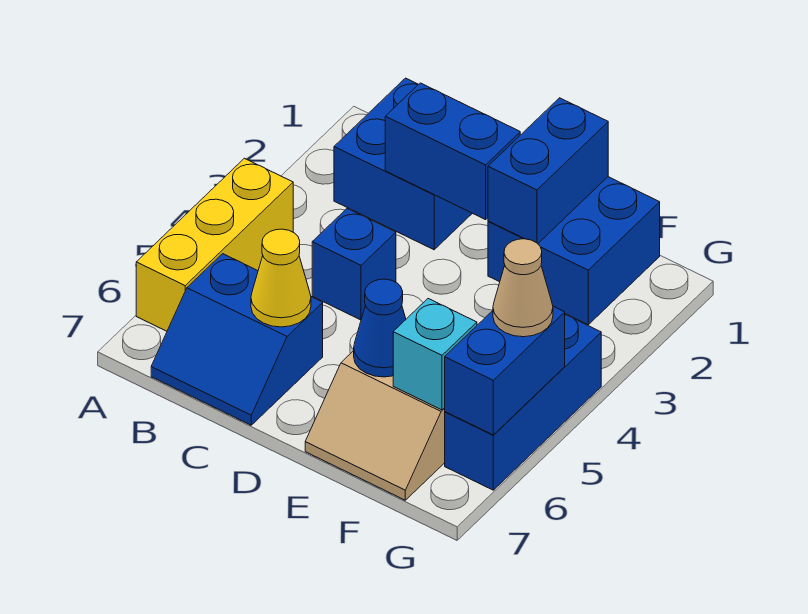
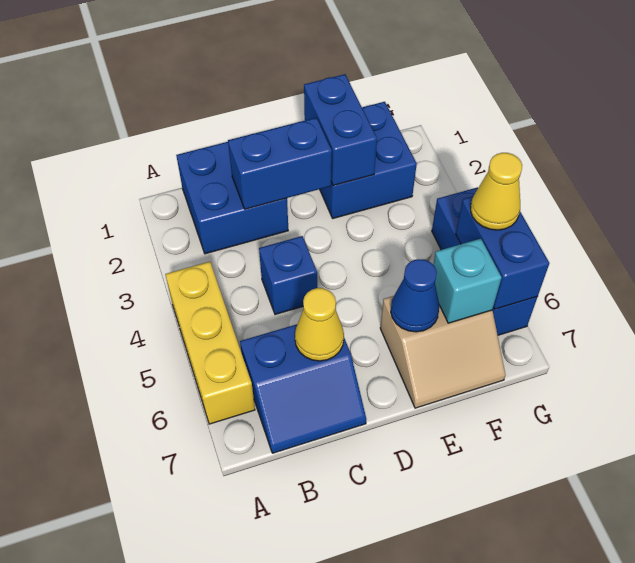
tan 1x1 cone [493,239,553,337] -> yellow 1x1 cone [471,153,522,230]

